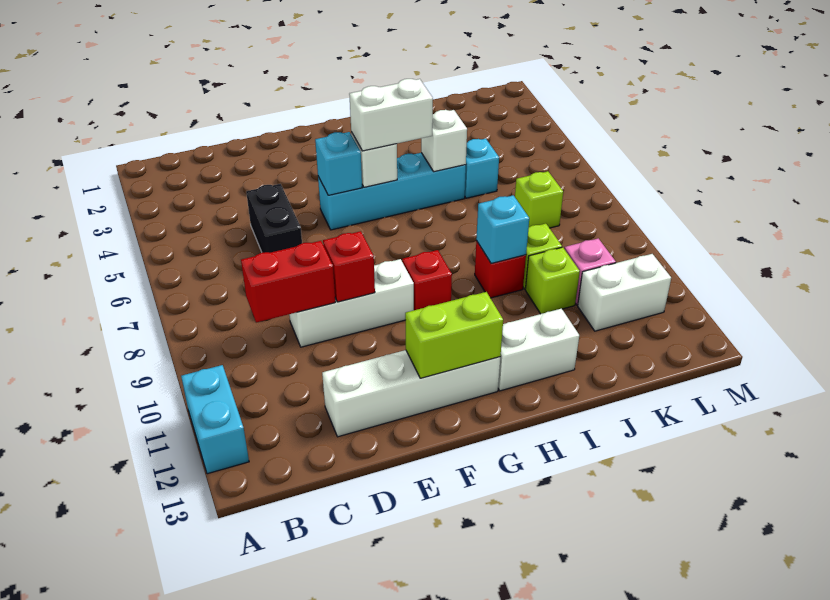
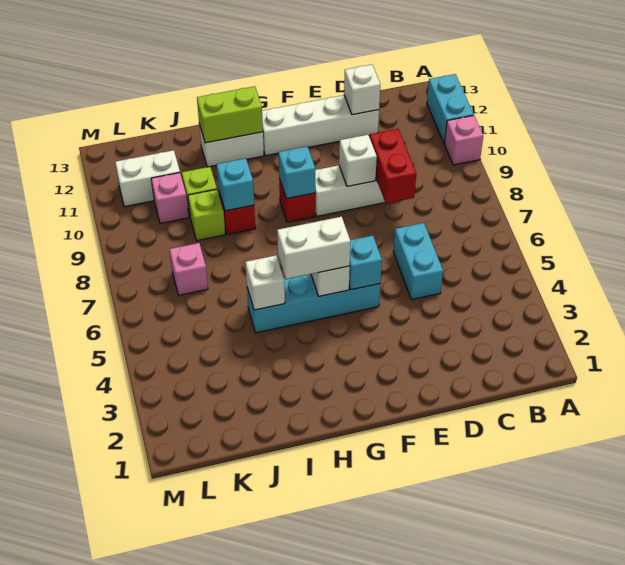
none -> pink 1x1 brick [444,115,483,165]
red 1x2 brick [241,241,335,322] -> red 1x2 brick turned to [370,129,416,203]
black 1x2 brick [246,184,302,253] -> cyan 1x2 brick [393,223,443,300]
none -> white 1x1 brick [344,65,380,115]
red 1x1 brick [323,231,375,302] -> white 1x1 brick [339,135,377,187]
lime 1x2 brick [405,292,503,378] -> lime 1x2 brick moved to [197,86,263,143]
cyan 1x1 brick [465,139,499,198] -> cyan 1x1 brick moved to [279,146,315,199]
lime 1x1 brick [515,171,563,228] -> pink 1x1 brick [169,243,208,295]

